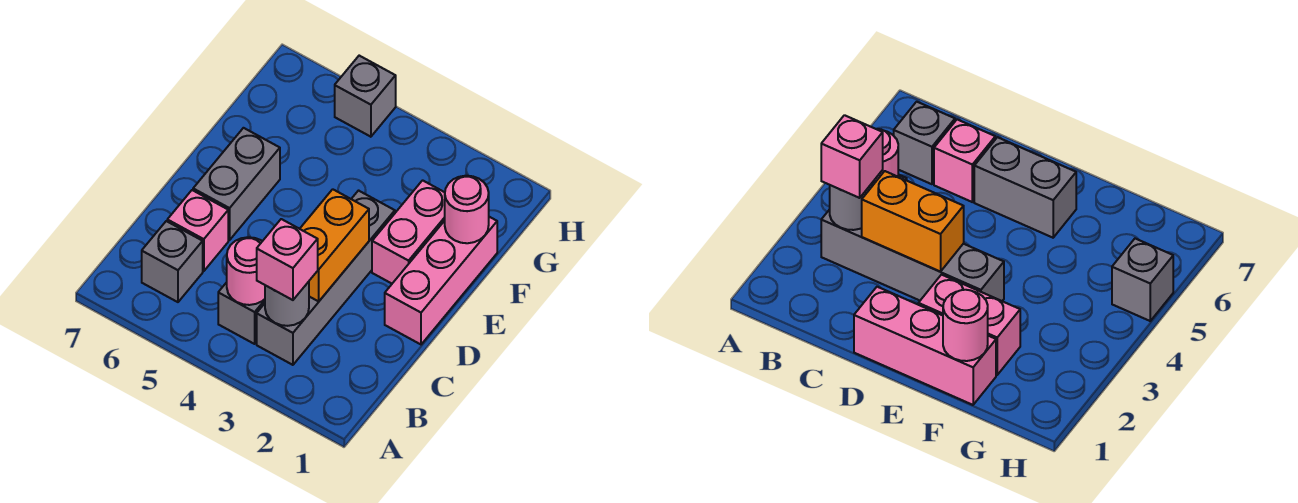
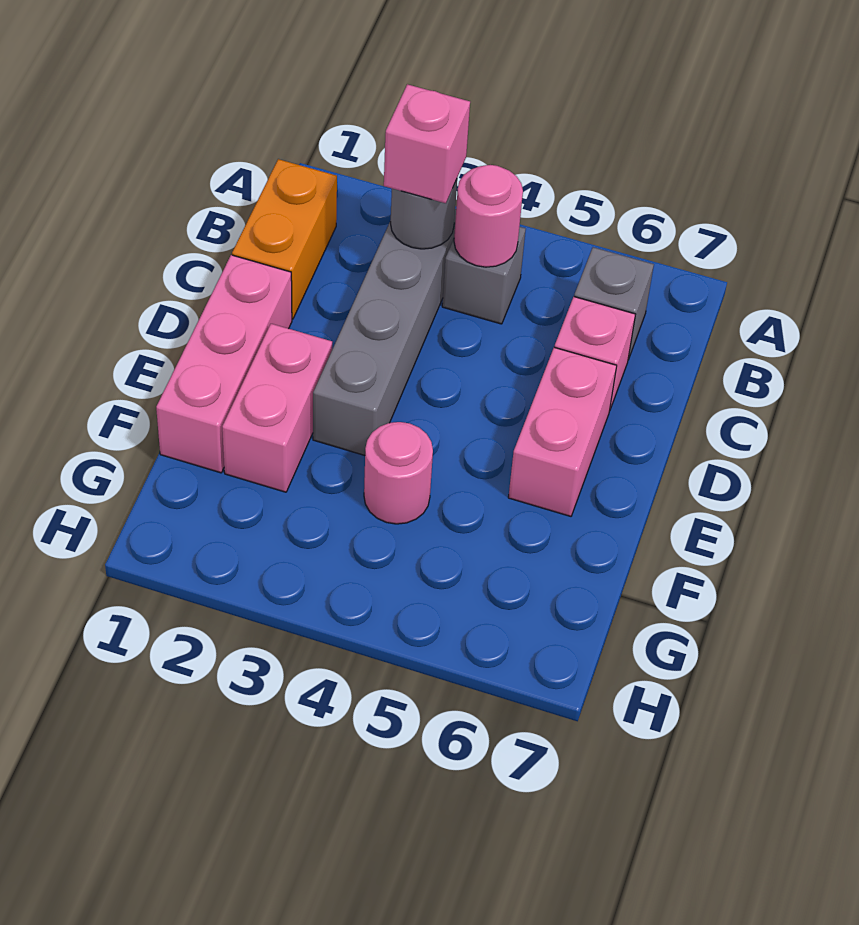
orange 1x2 brick [300,189,369,301] -> orange 1x2 brick moved to [232,159,337,319]
grey 1x2 brick [193,128,280,240] -> pink 1x2 brick [508,347,617,516]
pink 1x1 round brick [445,176,489,243] -> pink 1x1 round brick moved to [364,422,433,524]
grey 1x1 brick [335,56,396,137] -> none

